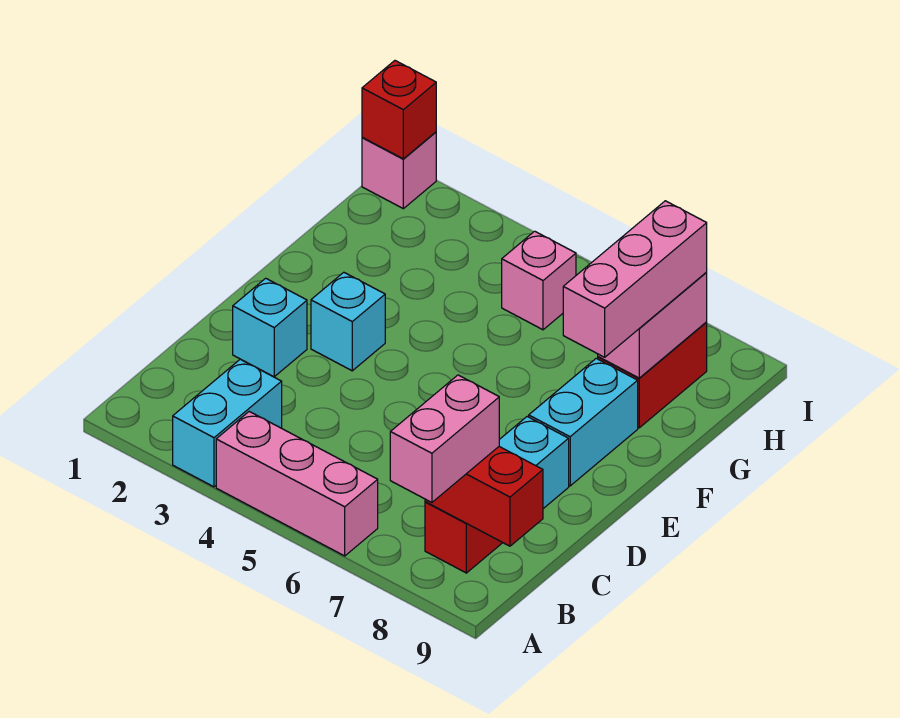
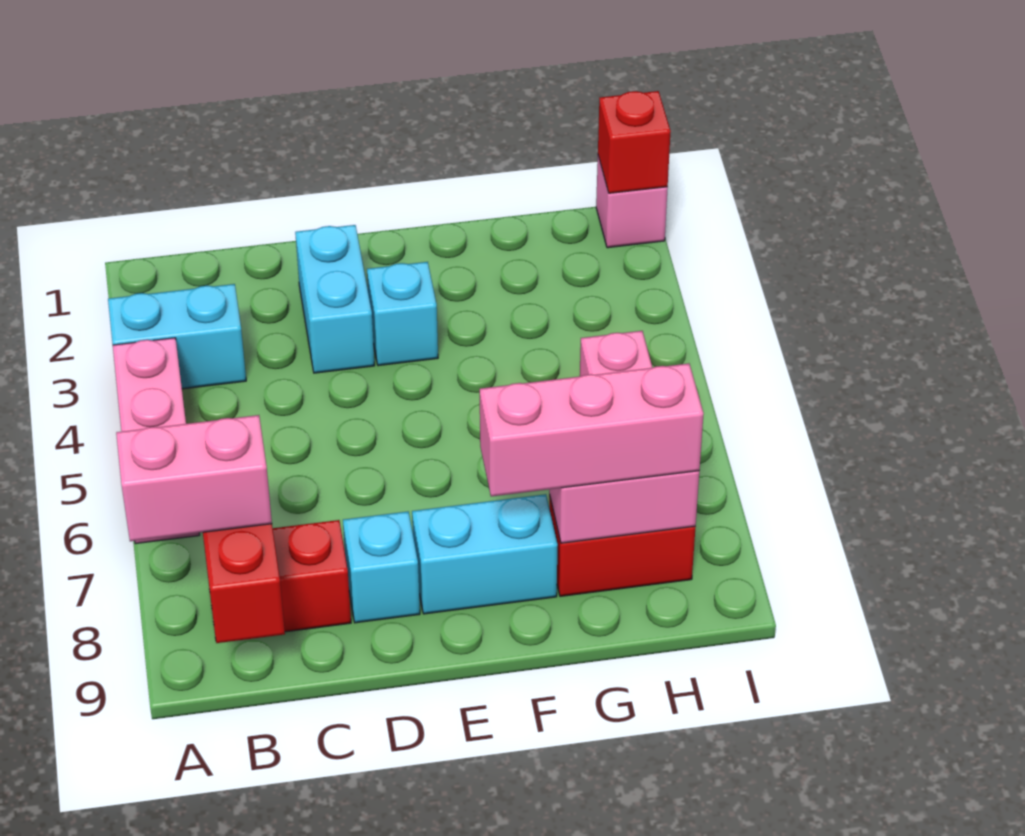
cyan 1x1 brick [233,278,307,377] -> cyan 1x2 brick [295,225,375,373]

